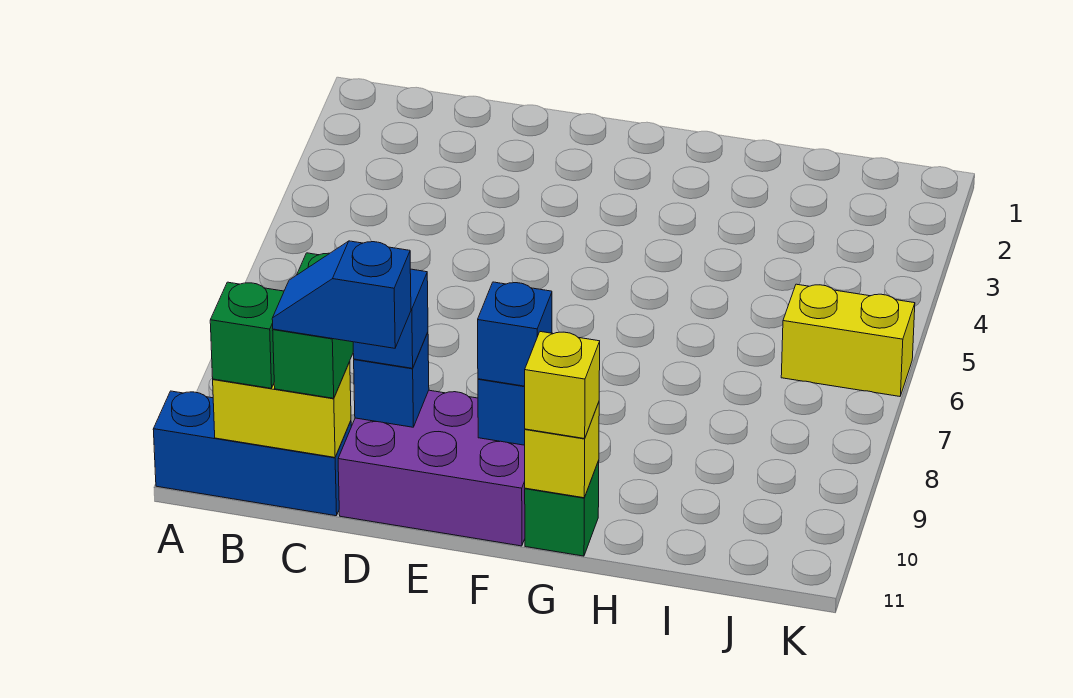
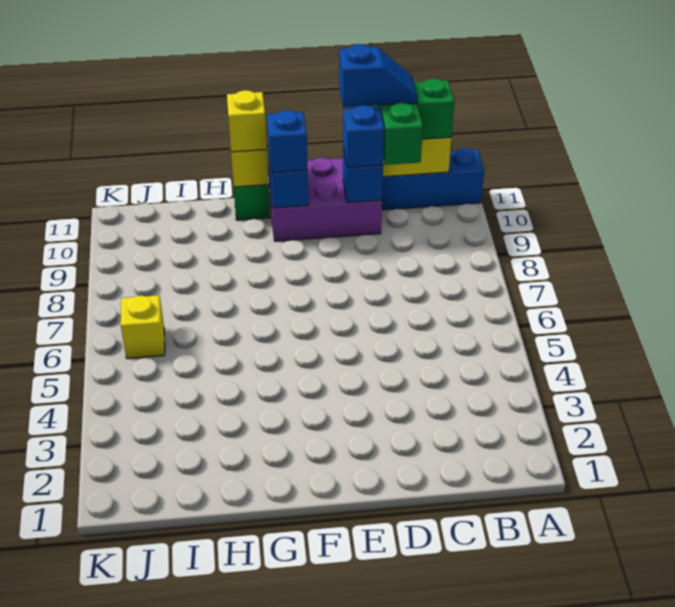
yellow 1x2 brick [781,284,915,396] -> yellow 1x1 brick [121,295,165,359]

